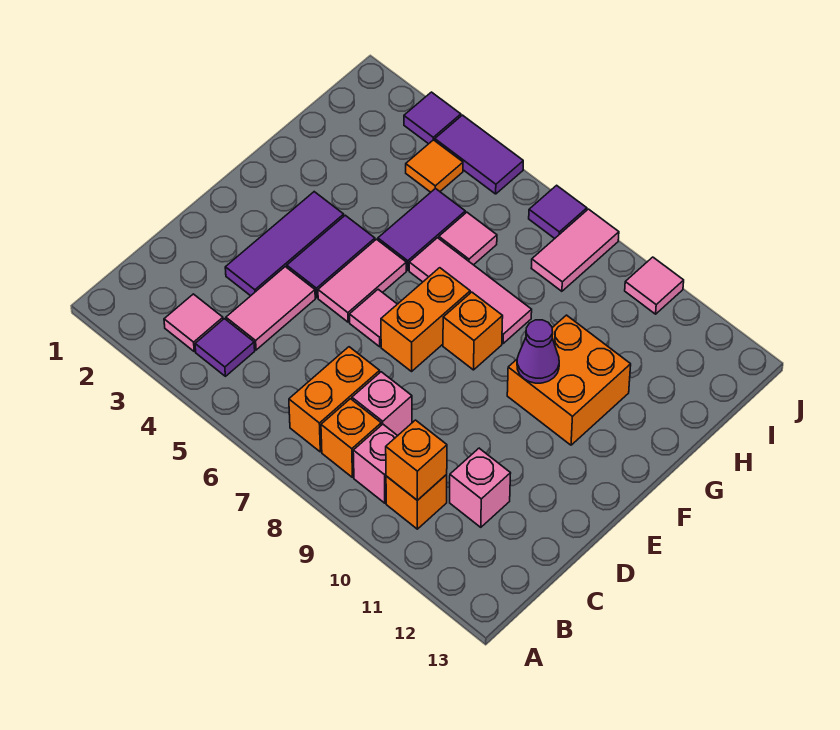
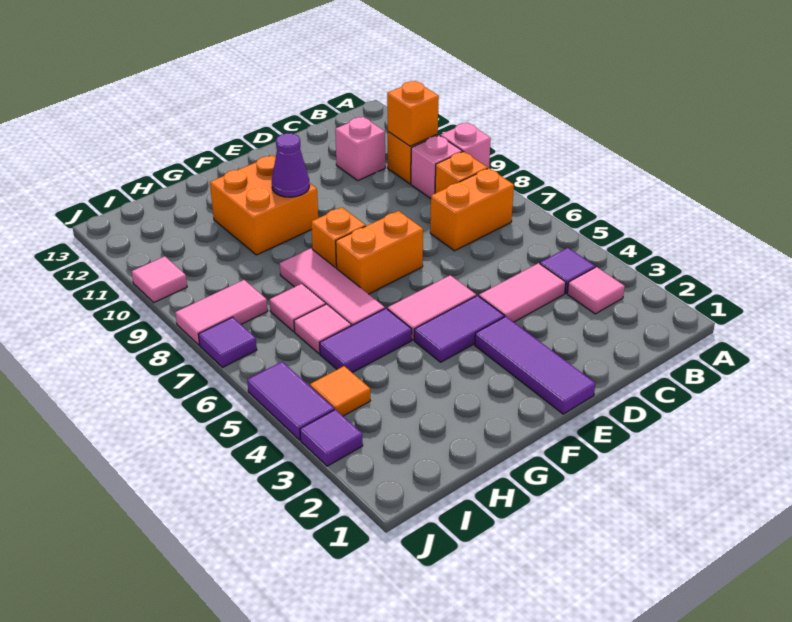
pink 1x1 brick [352,372,412,436] -> pink 1x1 brick moved to [440,123,491,168]
purple 1x3 tile [225,192,344,296] -> purple 1x3 tile turned to [475,317,595,414]
pink 1x1 tile [349,289,397,347] -> pink 1x1 tile moved to [270,284,326,332]

